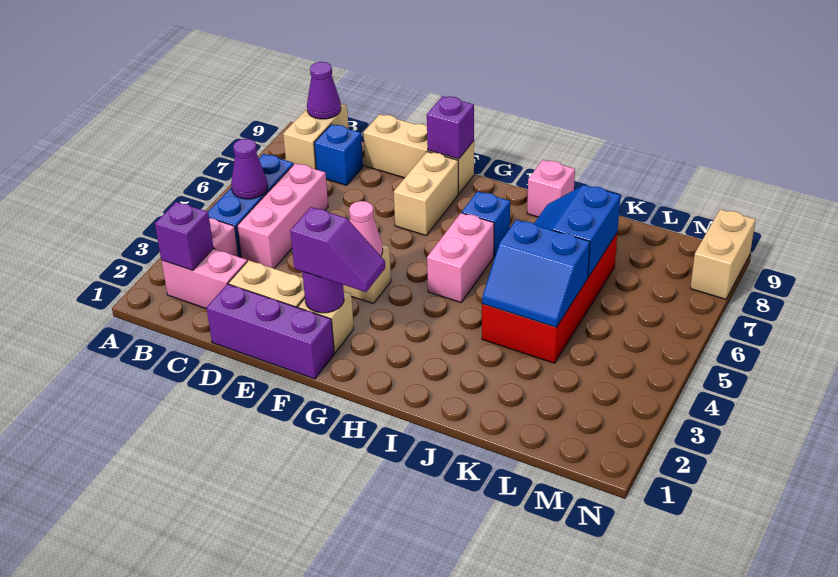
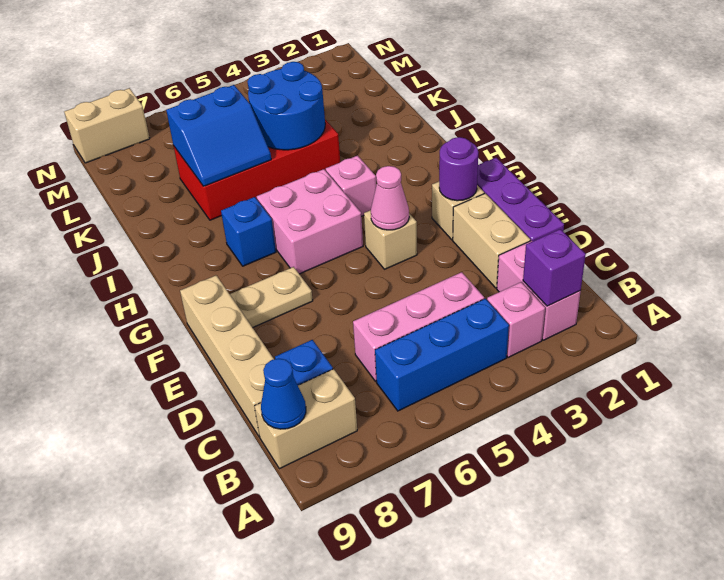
purple 1x1 cone [231,139,268,199] -> none
purple 1x1 cone [307,62,341,119] -> blue 1x1 cone [261,358,306,429]
tan 1x3 brick [363,114,474,194] -> tan 1x4 brick [180,275,274,437]
purple 1x2 slope [290,207,385,292] -> none
tan 1x2 brick [394,152,458,236] -> tan 1x2 plate [230,267,313,328]
purple 1x1 brick [427,96,474,159] -> none
pink 1x2 brick [427,213,494,302] -> pink 2x2 brick [257,169,363,274]
pink 1x1 brick [527,160,575,217] -> pink 1x1 brick moved to [326,155,376,216]
blue 2x2 slope [482,220,590,327] -> blue 2x2 round brick [247,62,325,150]

